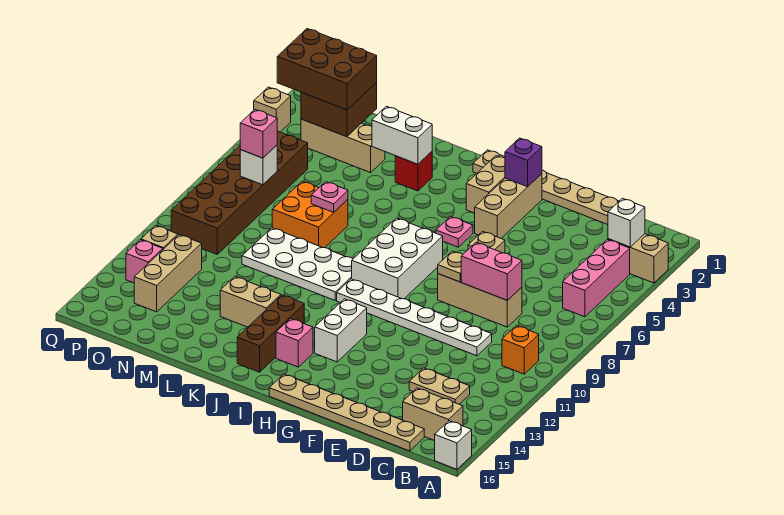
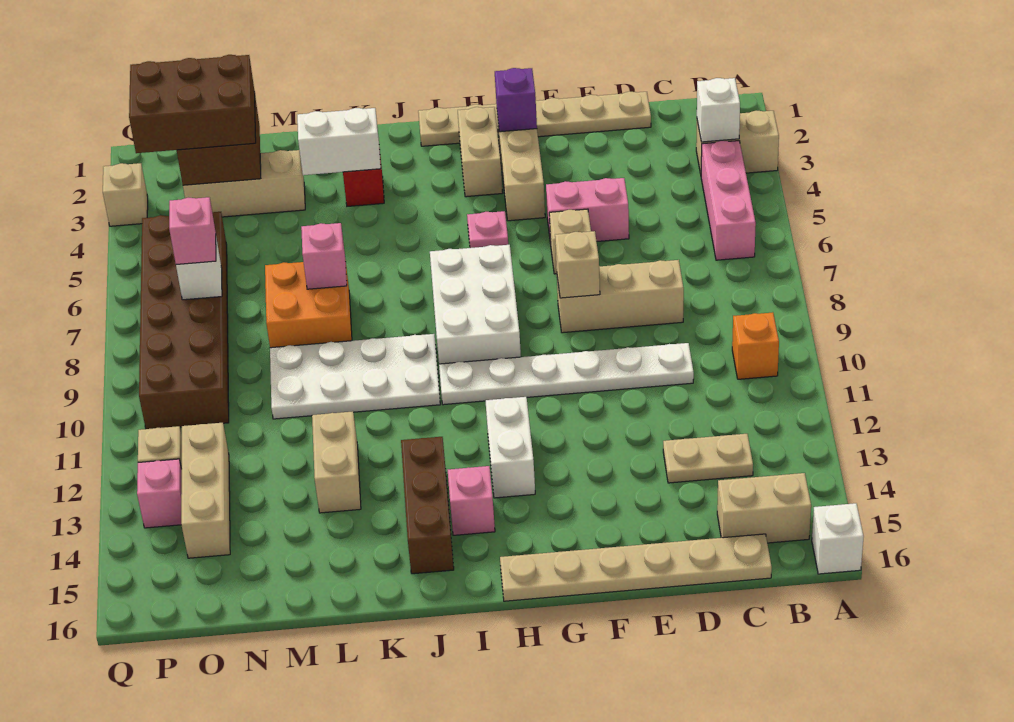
pink 1x2 brick [461,243,522,300] -> pink 1x2 brick moved to [546,178,629,244]
tan 1x1 plate [438,251,463,282] -> tan 1x1 brick [555,231,600,298]
tan 1x2 brick [220,277,281,327] -> tan 1x2 brick turned to [312,411,361,513]
pink 1x1 plate [311,182,348,212] -> pink 1x1 brick [301,223,347,289]

